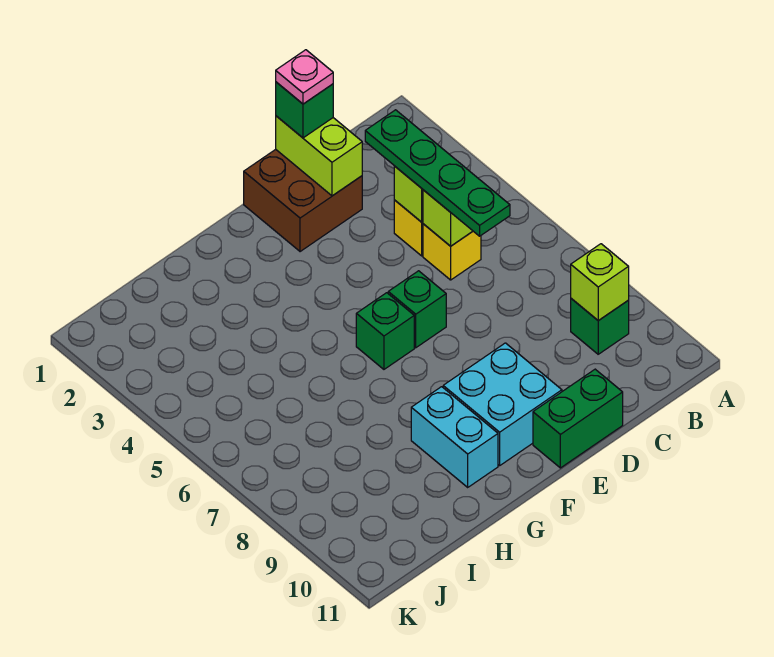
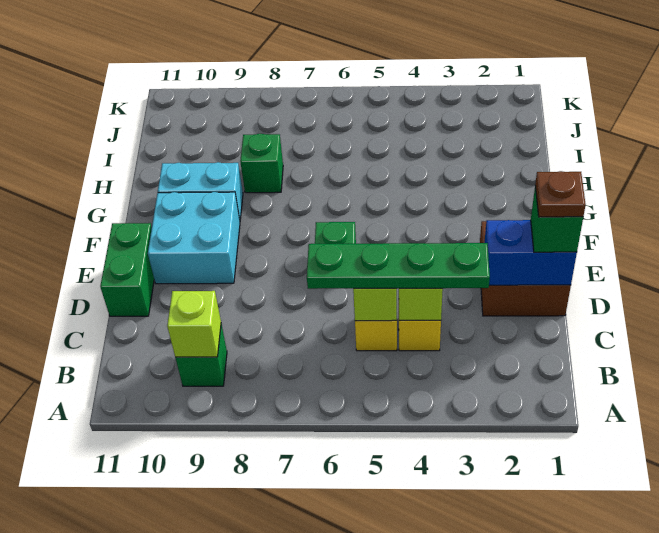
lime 1x2 brick [276,116,362,196] -> blue 1x2 brick [485,220,577,285]
pink 1x1 plate [276,50,333,104] -> brown 1x1 plate [535,171,586,217]
green 1x1 brick [356,293,414,369] -> green 1x1 brick moved to [240,134,283,193]

